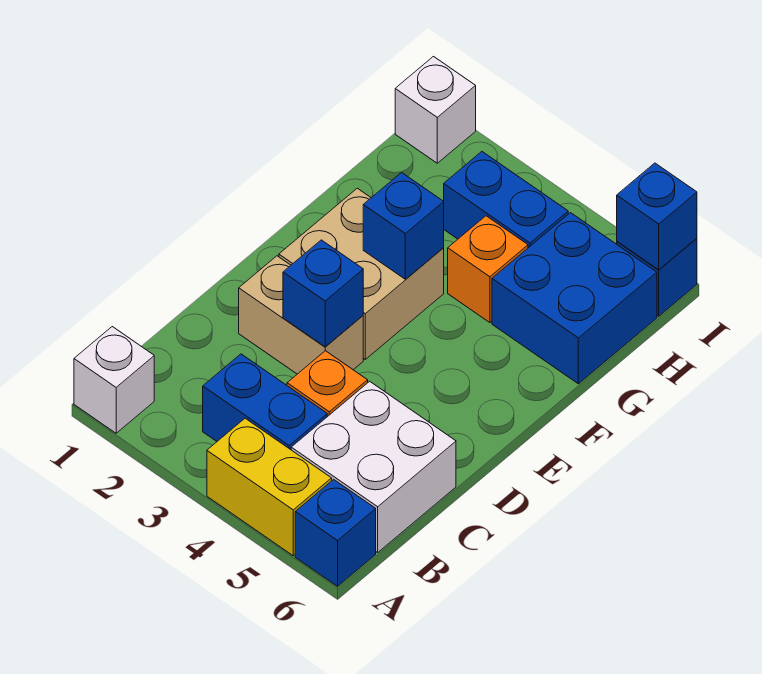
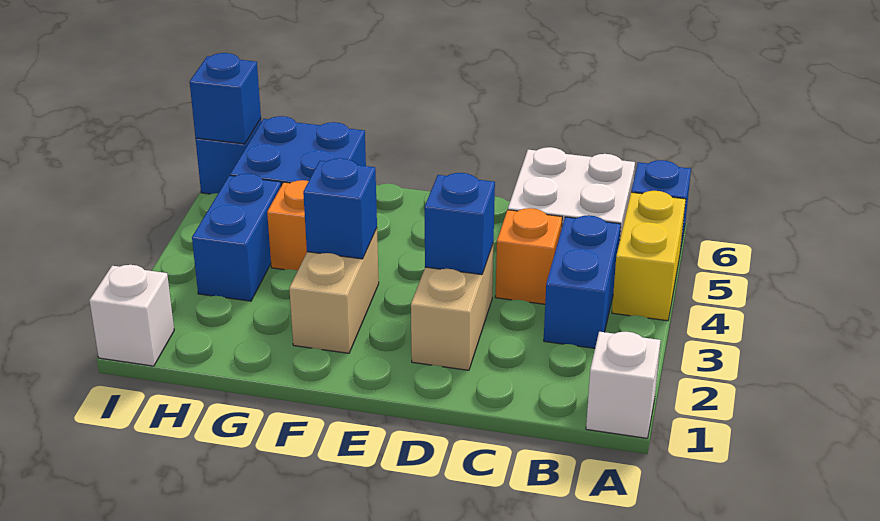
tan 2x2 brick [279,188,444,359] -> tan 1x2 brick [289,228,379,353]

